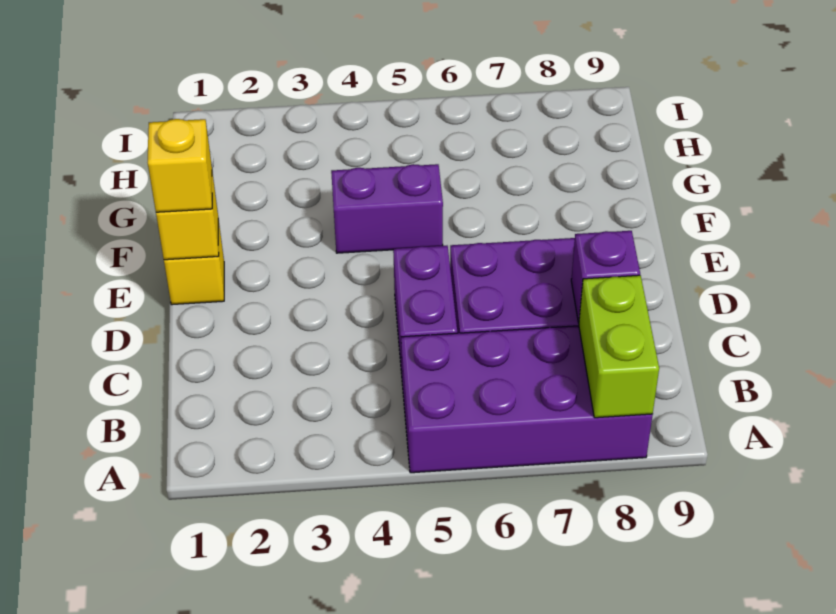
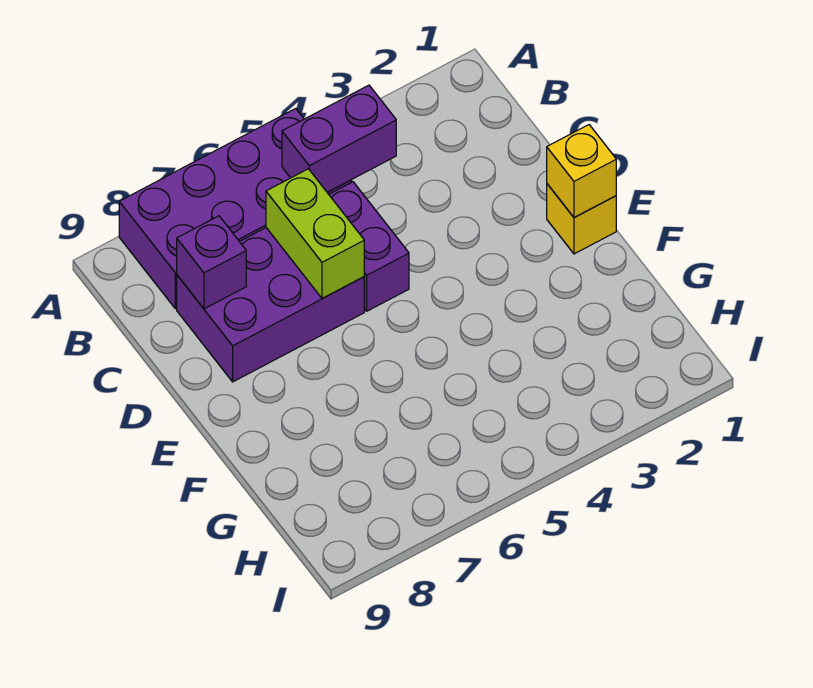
lime 1x2 brick [579,275,659,418] -> lime 1x2 brick moved to [266,169,364,299]
yellow 1x1 brick [148,119,212,212] -> none
purple 1x2 brick [331,164,443,253] -> purple 1x2 brick moved to [282,85,396,192]

